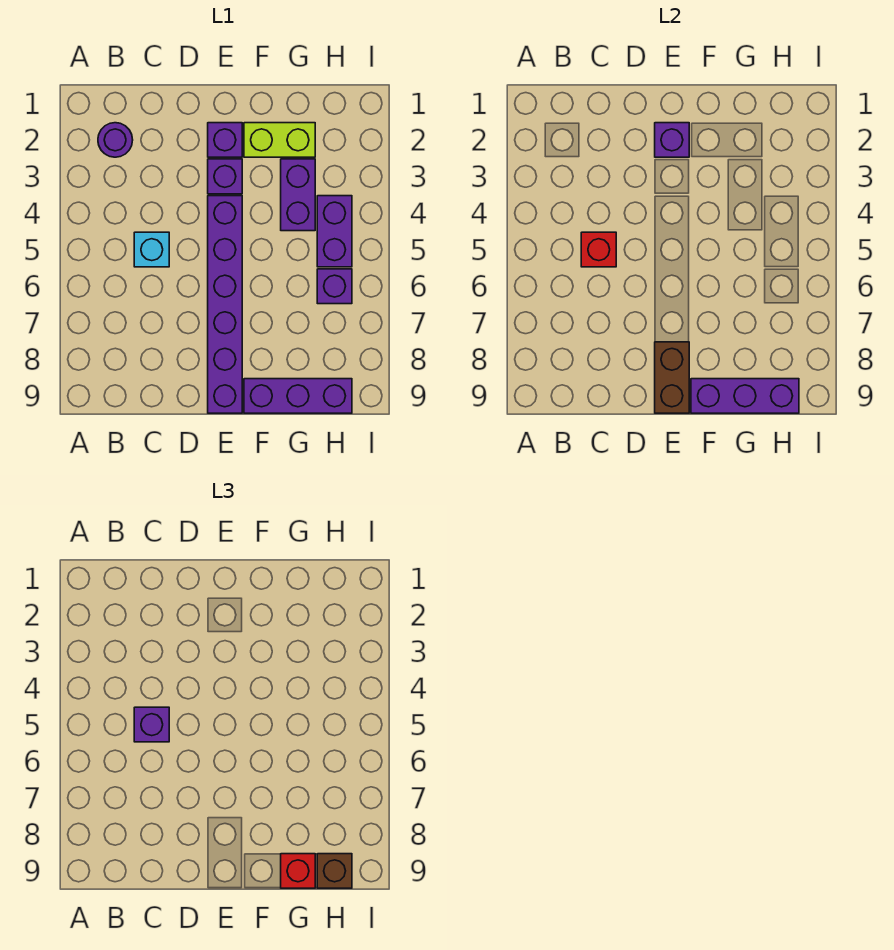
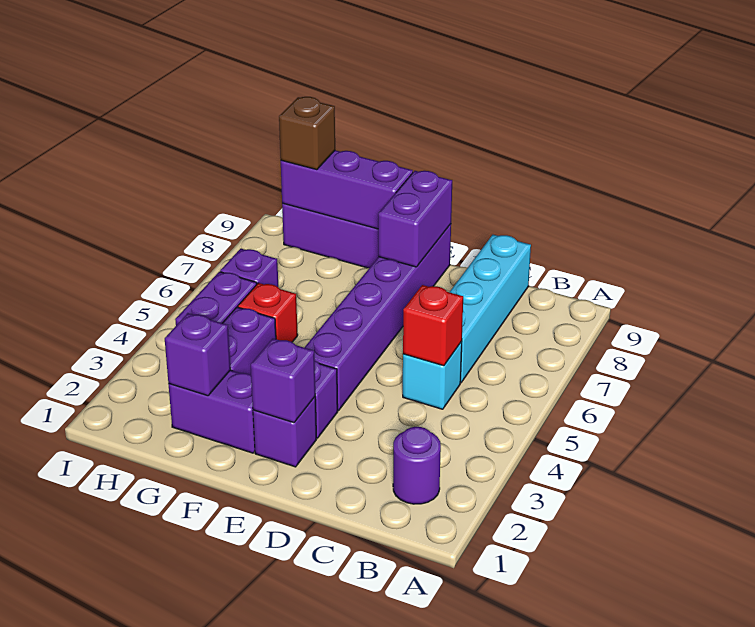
purple 1x1 brick [134,707,169,742] -> purple 1x1 brick moved to [165,313,231,396]
none -> cyan 1x4 brick [450,235,531,383]
brown 1x2 brick [655,342,689,413] -> purple 1x2 brick [378,171,452,267]
lime 1x2 brick [244,123,315,157] -> purple 1x2 brick [168,370,255,453]
red 1x1 brick [281,854,315,888] -> red 1x1 brick moved to [238,283,298,342]

